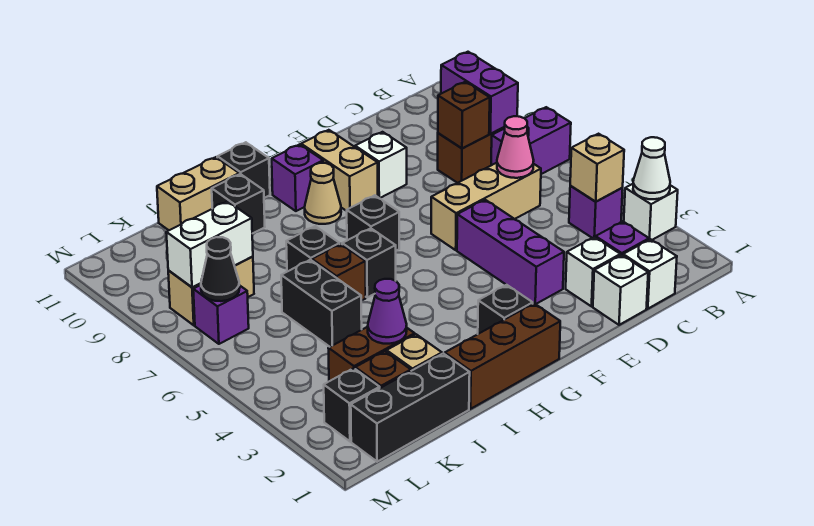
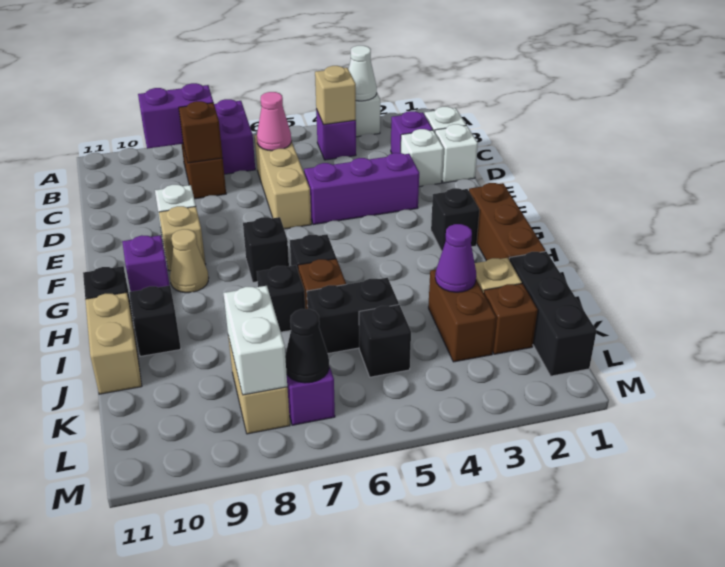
tan 1x2 brick [301,130,378,211] -> tan 1x1 brick [159,206,206,271]
black 1x1 brick [324,368,380,441] -> black 1x1 brick moved to [359,305,411,377]

